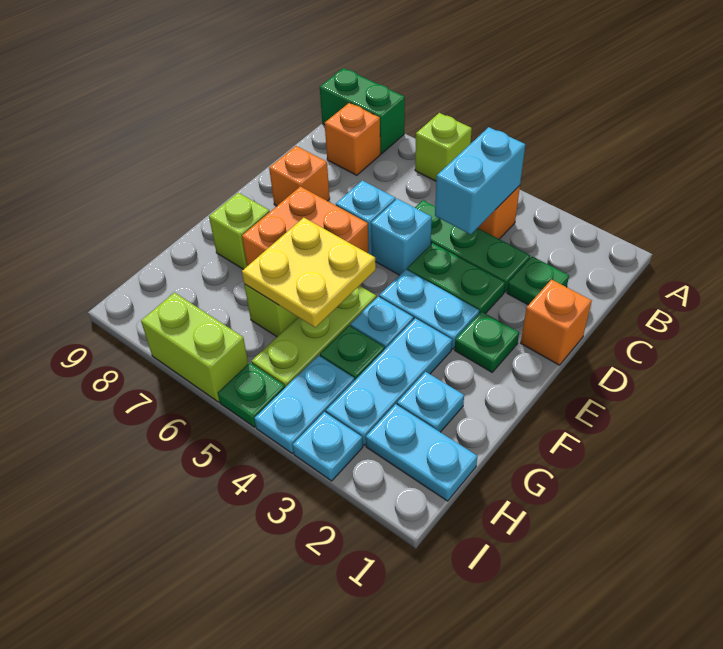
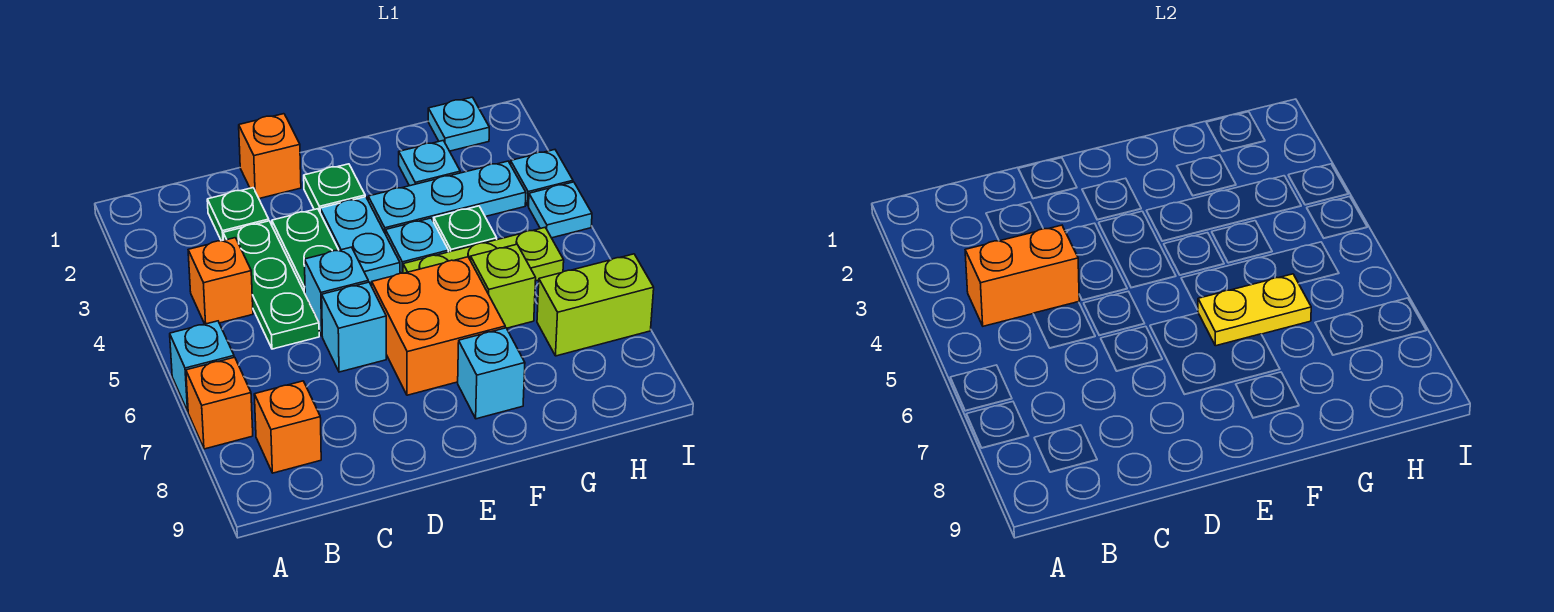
lime 1x1 brick [415,113,472,181] -> cyan 1x1 brick [170,321,234,411]
green 1x2 brick [320,68,405,154] -> none
cyan 1x2 brick [435,127,525,234] -> orange 1x2 brick [965,225,1079,326]
orange 1x1 brick [269,146,330,206] -> orange 1x1 brick moved to [186,357,253,449]
yellow 2x2 plate [242,218,376,328] -> yellow 1x2 plate [1198,274,1311,346]
lime 1x1 brick [209,193,270,269] -> cyan 1x1 brick [458,328,525,419]
cyan 1x2 plate [366,404,478,501] -> cyan 1x1 plate [428,97,489,151]
cyan 1x2 plate [254,355,354,453] -> cyan 1x1 plate [529,182,592,238]
green 1x1 plate [218,363,285,427] -> none
lime 1x2 brick [141,293,249,402] -> lime 1x2 brick turned to [537,254,654,356]

